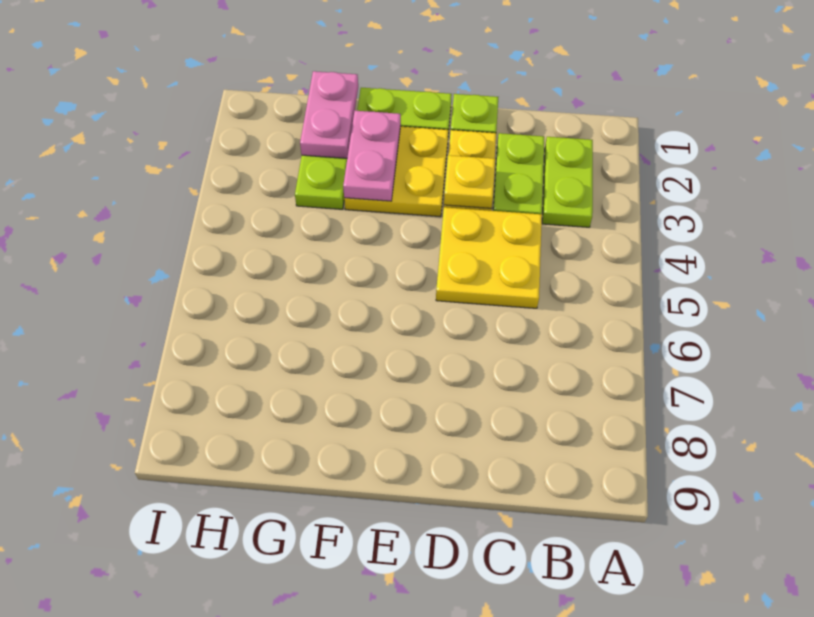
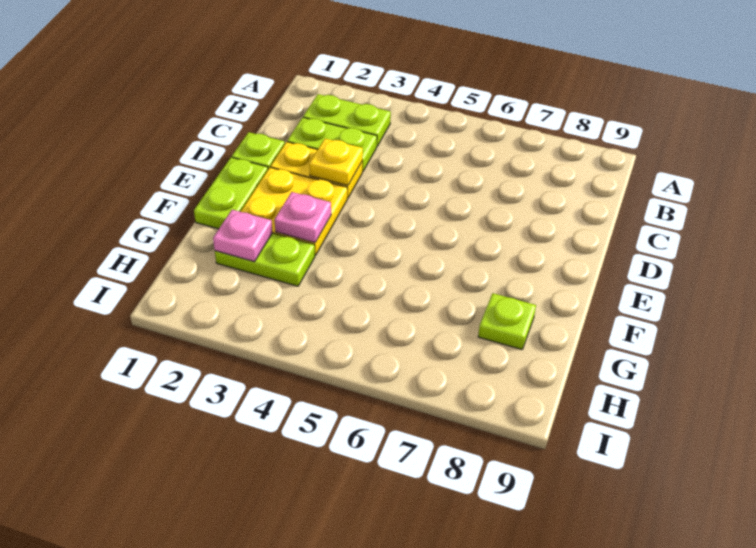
yellow 2x2 plate [436,207,542,308] -> none
pink 1x2 plate [343,111,401,201] -> pink 1x1 plate [275,192,331,243]
pink 1x2 plate [300,71,358,158] -> pink 1x1 plate [213,210,272,262]
none -> lime 1x1 plate [478,293,536,350]

